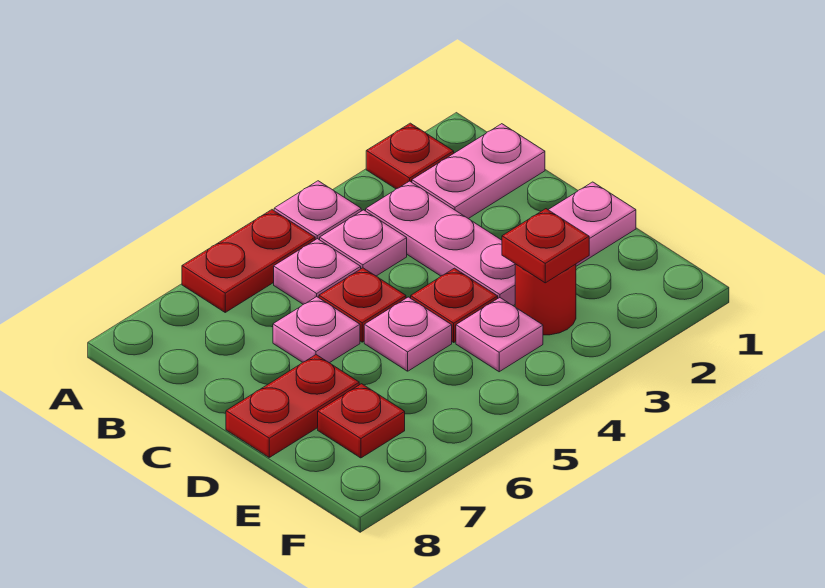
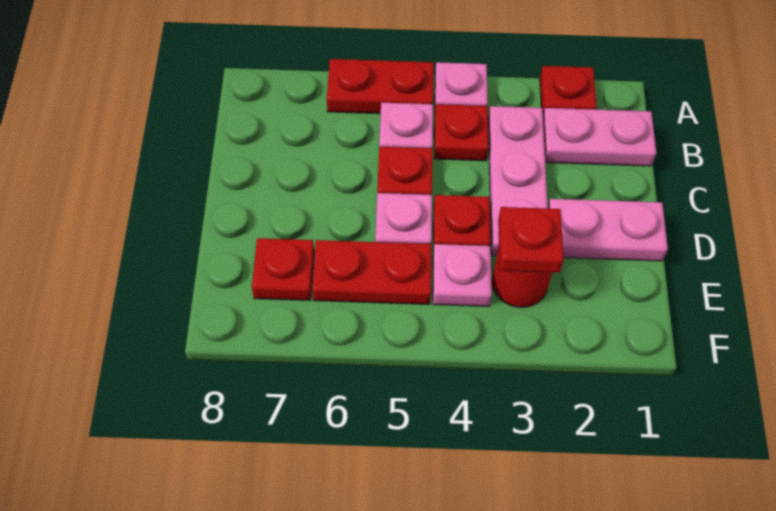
pink 1x1 plate [320,210,407,276] -> red 1x1 plate [434,104,489,161]
pink 1x1 plate [273,297,360,363] -> none
red 1x2 plate [226,355,359,457] -> red 1x2 plate moved to [312,240,431,304]

